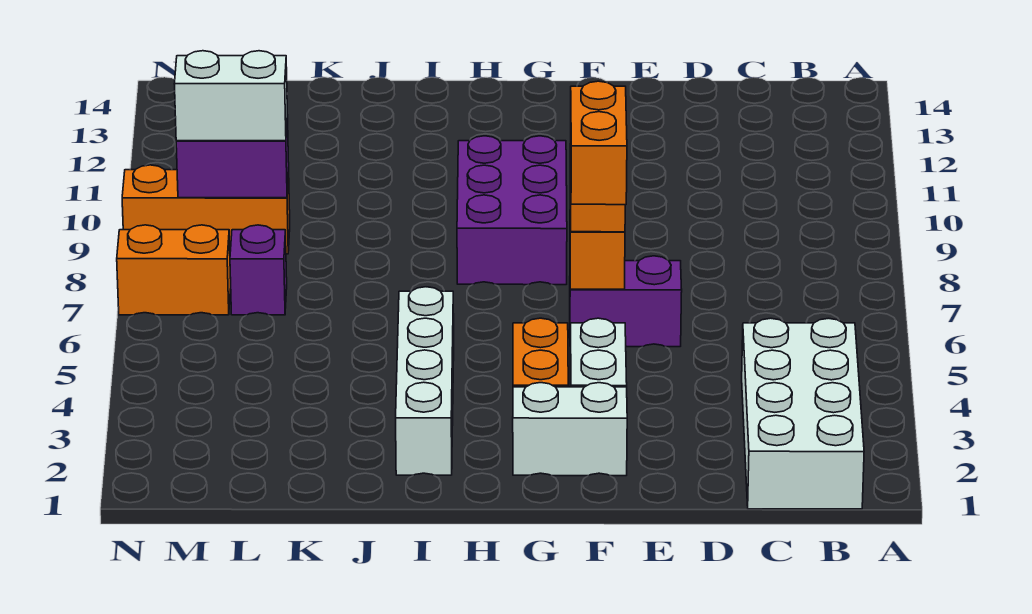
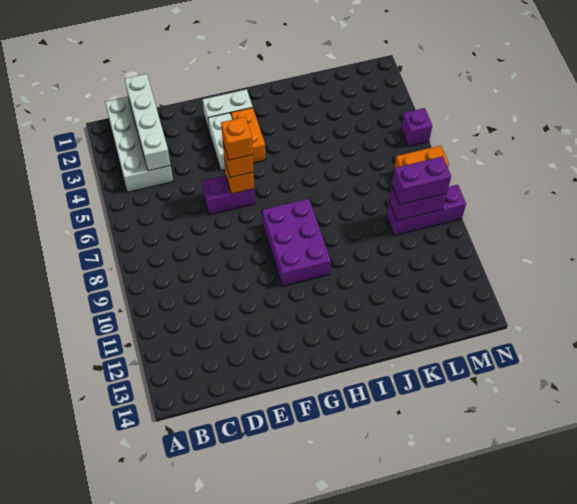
orange 1x2 brick [570,81,627,205] -> orange 1x1 brick [221,117,253,160]
white 1x4 brick [396,287,454,475] -> white 1x4 brick moved to [125,74,171,171]
purple 1x1 brick [230,225,287,315] -> purple 1x1 brick moved to [401,108,432,147]
orange 1x3 brick [122,165,290,254] -> purple 1x3 brick [386,185,466,236]
white 1x2 brick [175,51,287,141] -> purple 1x2 brick [392,157,451,205]

